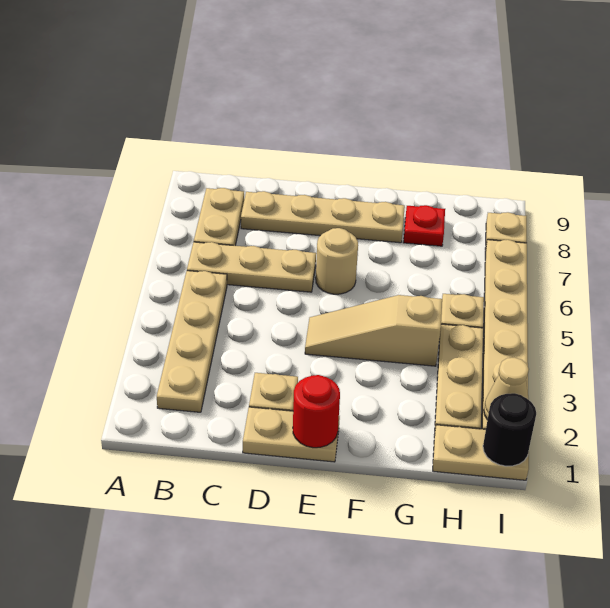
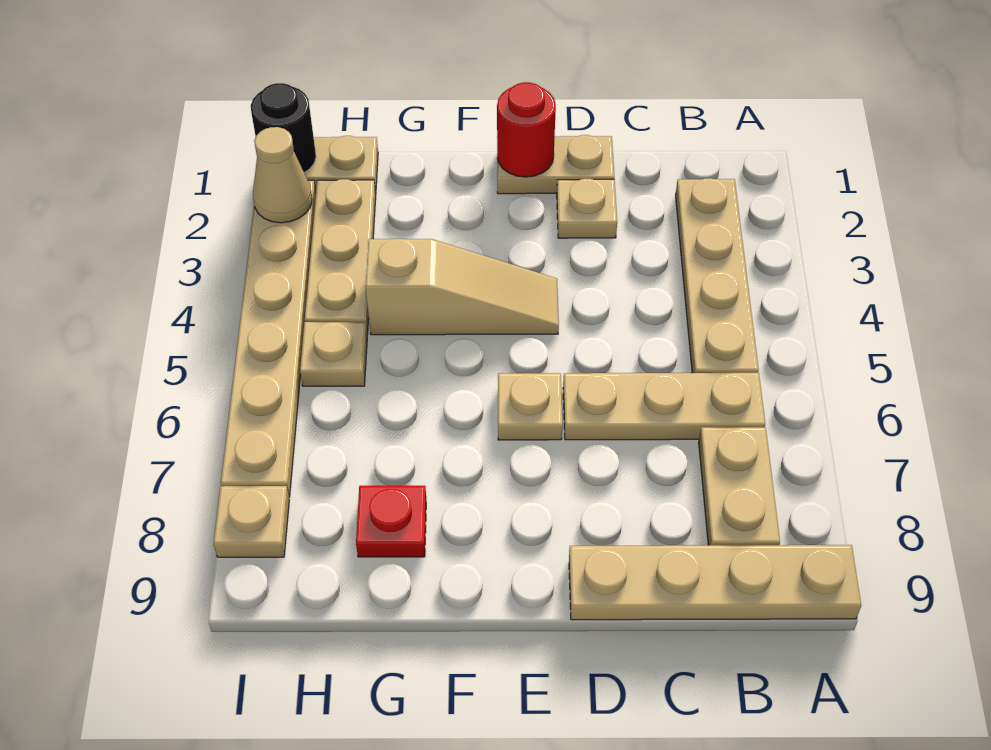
tan 1x4 plate [241,191,405,243] -> tan 1x4 plate moved to [569,545,861,620]
tan 1x1 round brick [316,228,358,294] -> tan 1x1 plate [498,373,562,440]

